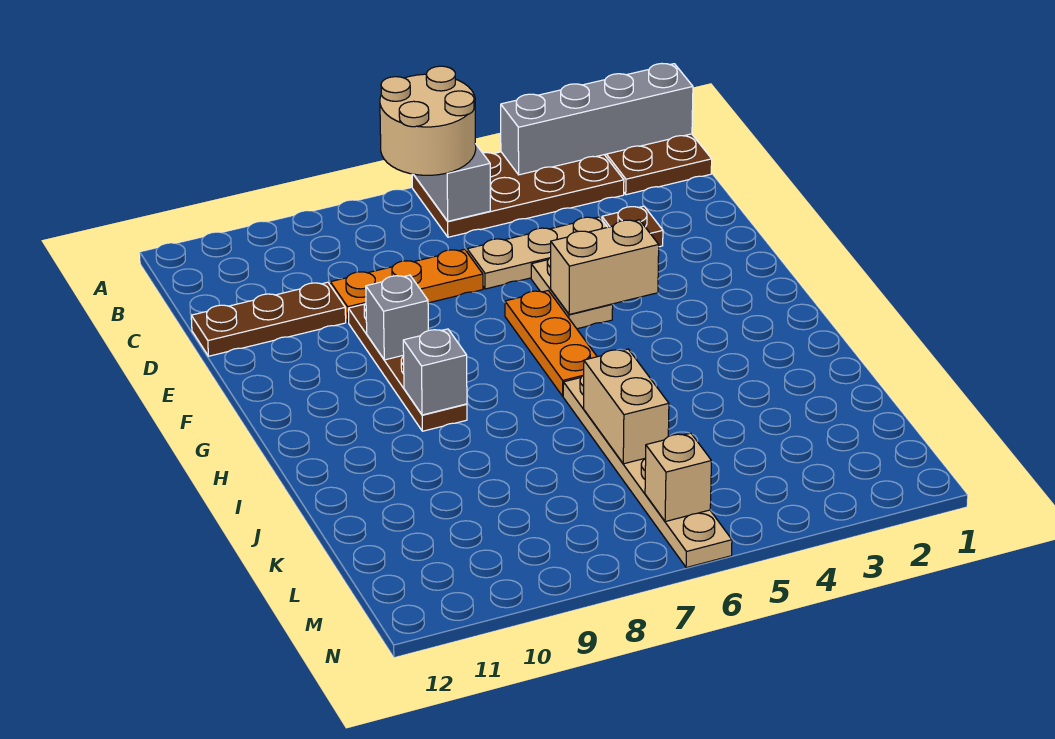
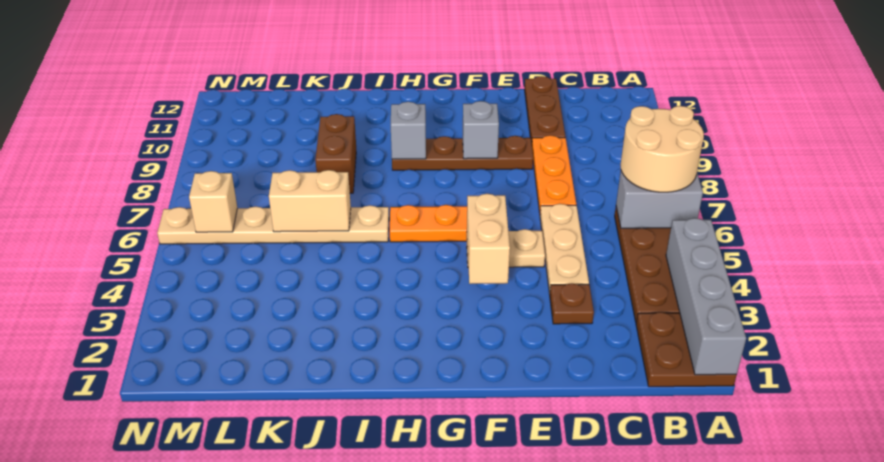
none -> brown 1x2 brick [315,114,356,193]

